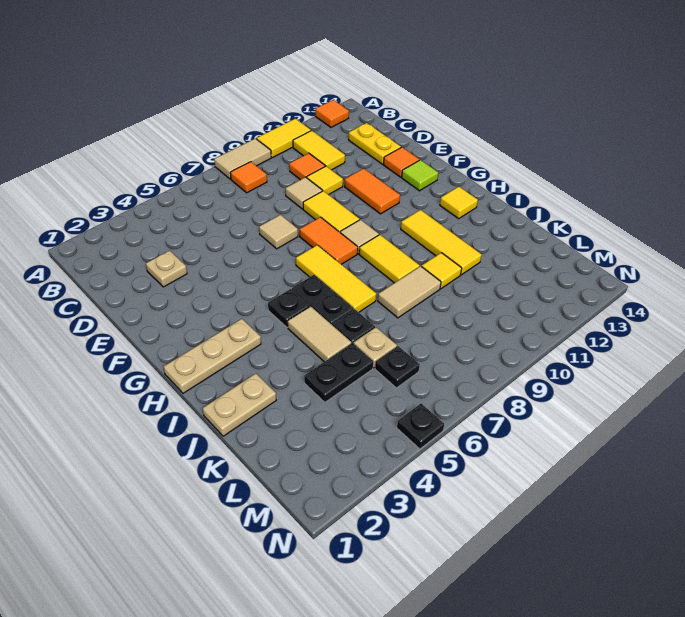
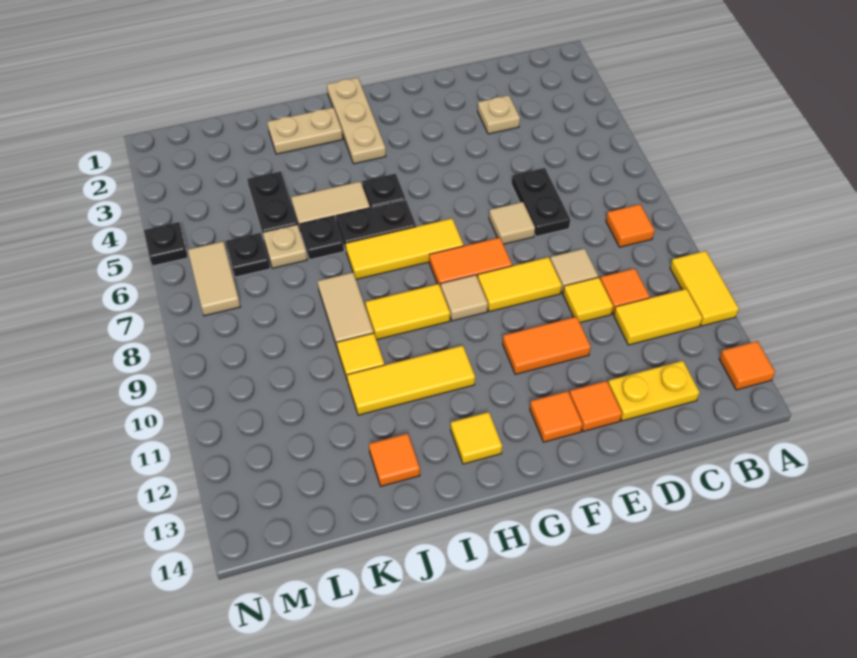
tan 1x2 tile [214,138,271,179] -> tan 1x2 tile moved to [188,242,240,316]
none -> black 1x2 plate [512,168,570,236]
lime 1x1 tile [402,160,438,191] -> orange 1x1 tile [530,391,583,442]
tan 1x2 plate [203,374,276,436] -> tan 1x2 plate turned to [267,108,343,154]
none -> orange 1x1 tile [369,434,420,486]

